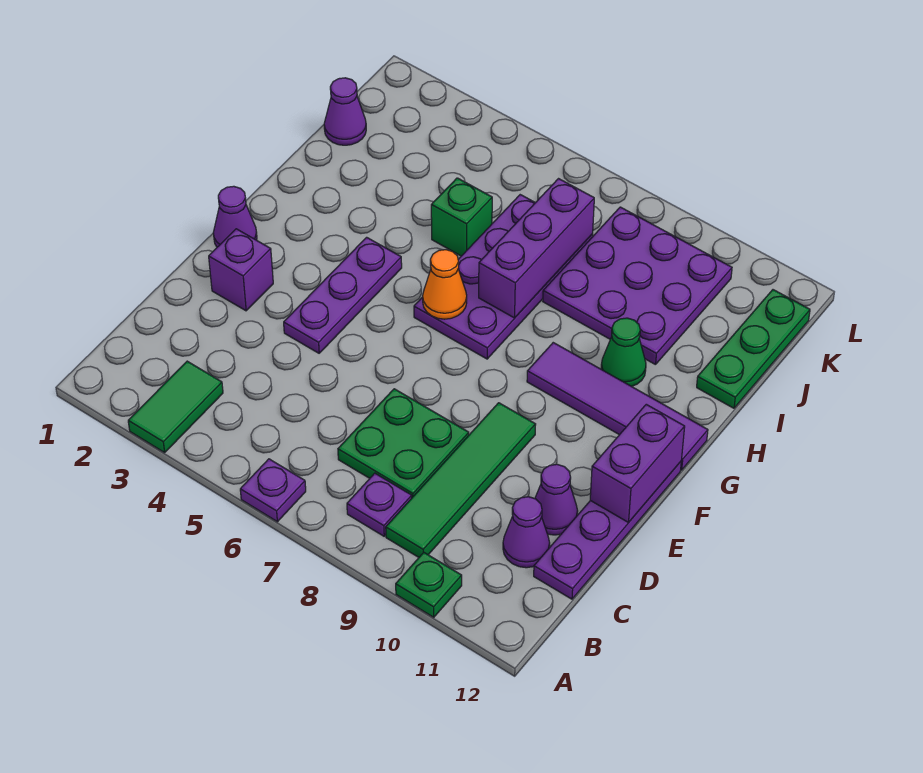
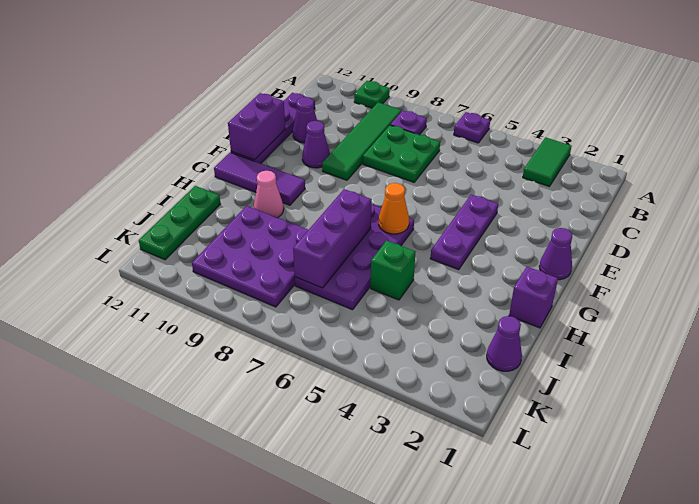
purple 1x1 cone [503,497,550,568] -> purple 1x1 cone moved to [302,121,330,168]
purple 1x1 brick [209,229,273,311] -> purple 1x1 brick moved to [509,267,558,328]
purple 1x4 tile [527,343,708,470] -> purple 1x3 tile [214,152,305,205]
green 1x1 cone [601,318,646,387] -> pink 1x1 cone [254,171,284,218]

